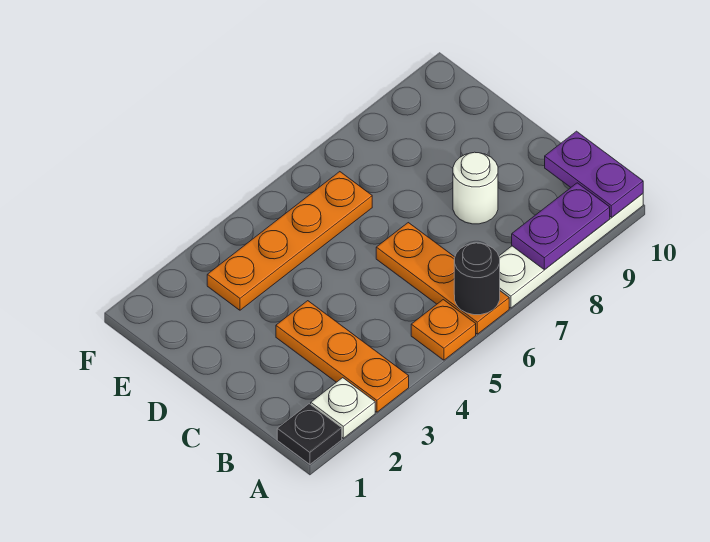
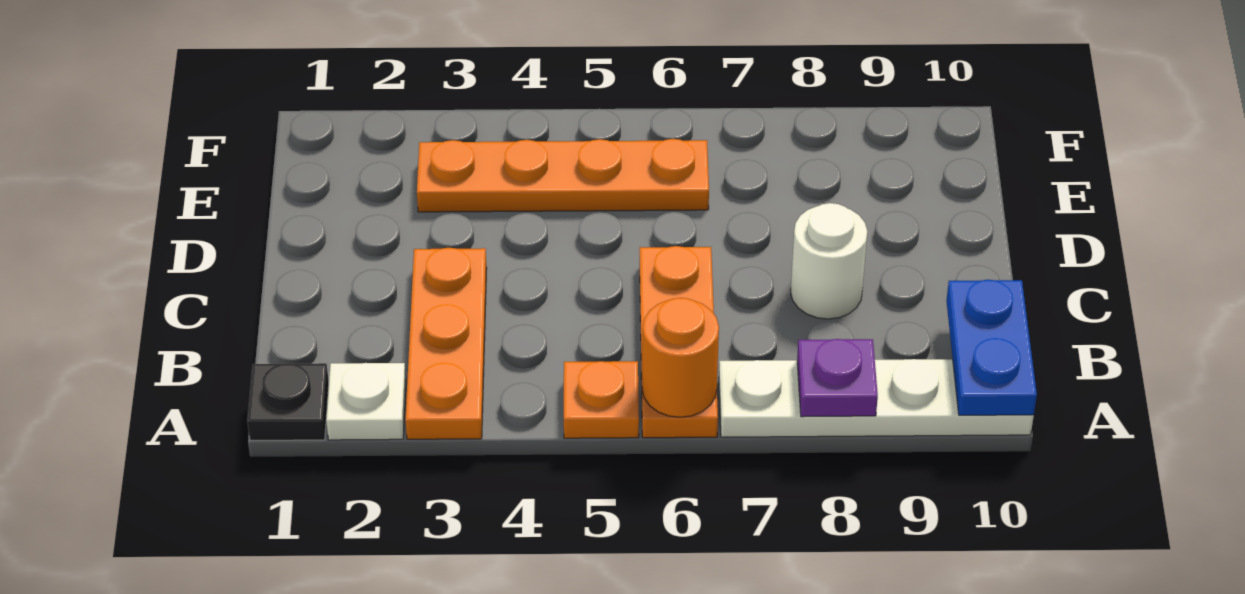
black 1x1 round brick [454,243,500,315] -> orange 1x1 round brick [642,298,719,417]
purple 1x2 plate [512,183,610,270] -> purple 1x1 plate [797,339,878,417]
purple 1x2 plate [545,131,643,217] -> blue 1x2 plate [946,280,1037,415]

